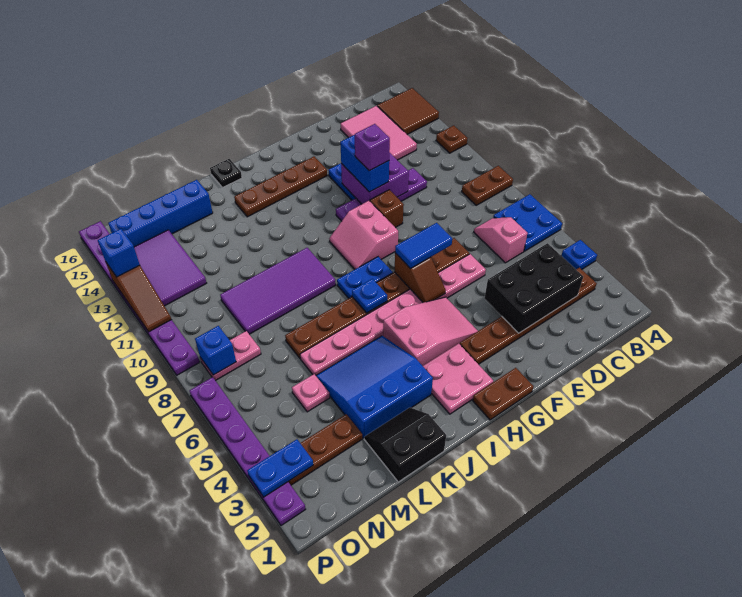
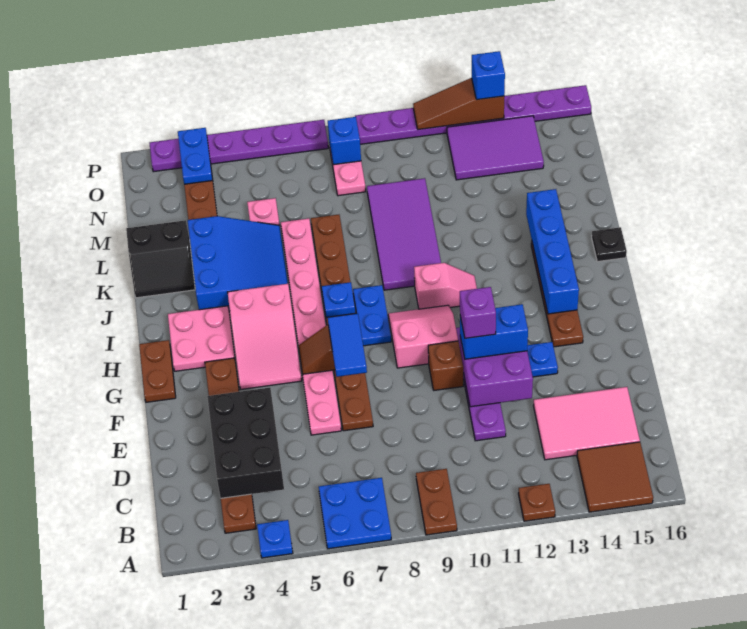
pink 1x2 slope [474,217,528,263] -> pink 1x2 slope moved to [414,263,477,309]
black 2x2 slope [364,408,446,482] -> black 2x2 slope turned to [126,220,195,298]
blue 1x4 brick [108,180,213,247] -> blue 1x4 brick moved to [526,189,579,314]

